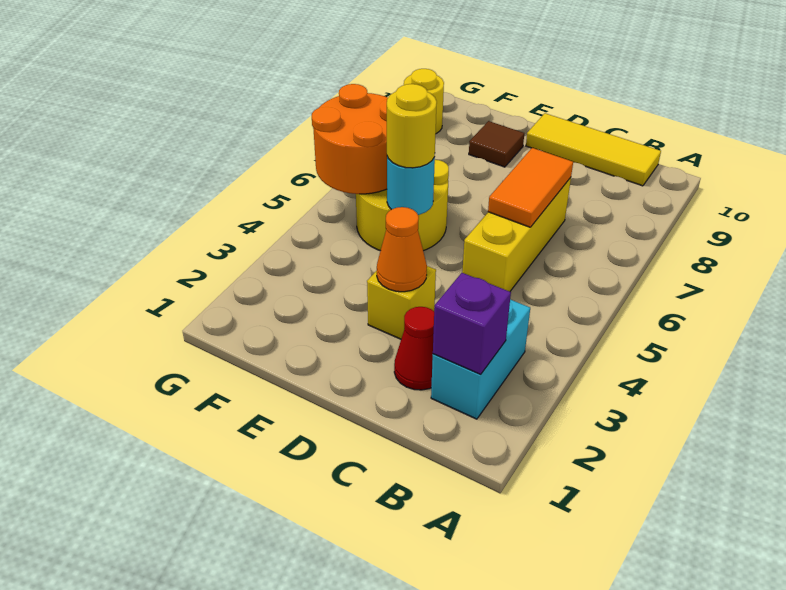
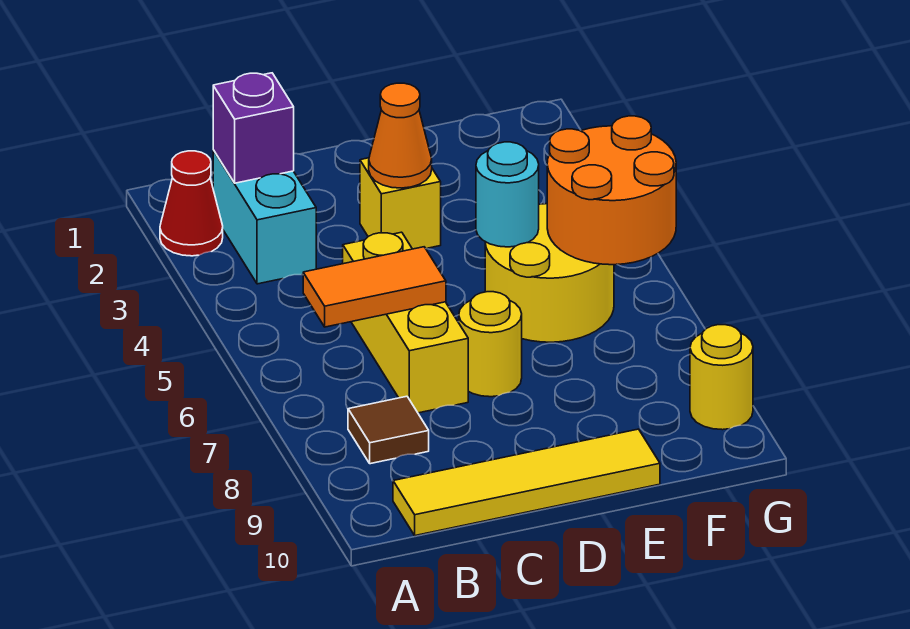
yellow 1x3 tile [526,113,661,186] -> yellow 1x4 tile [393,429,660,536]
red 1x1 cone [394,307,434,390] -> red 1x1 cone moved to [160,151,223,256]
orange 1x2 tile [488,148,573,227] -> orange 1x2 tile turned to [303,247,446,327]
yellow 1x1 round brick [387,84,437,168] -> yellow 1x1 round brick moved to [459,292,522,397]
brown 1x1 tile [469,121,524,167] -> brown 1x1 tile moved to [348,396,429,464]

